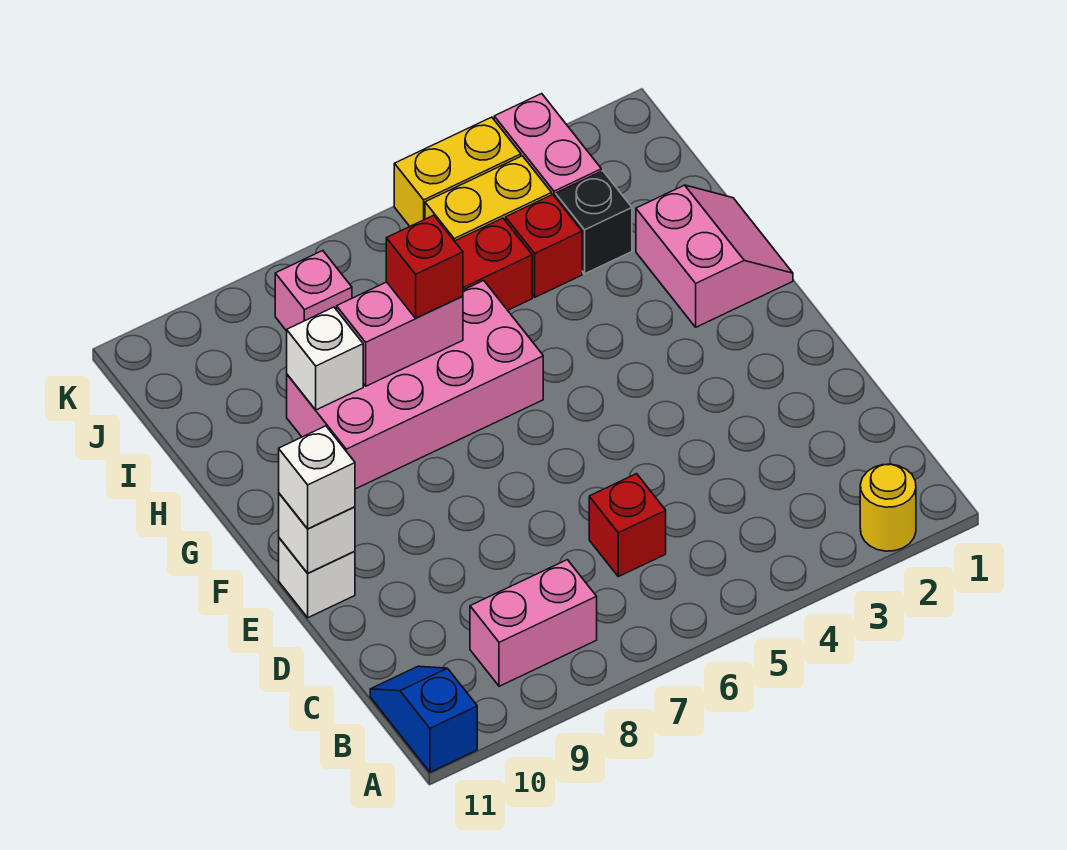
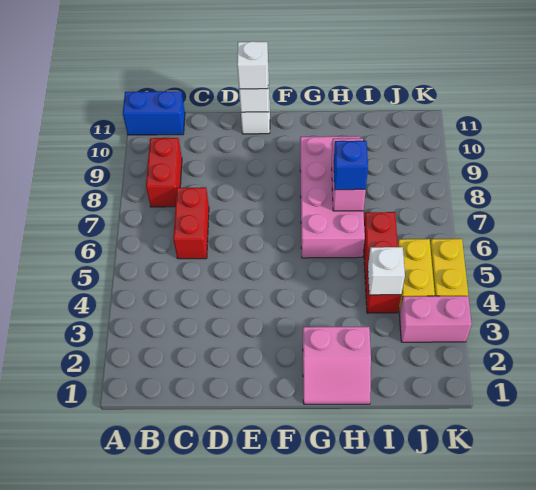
yellow 1x1 round brick [860,464,916,551] -> none
blue 1x2 slope [370,666,477,772] -> blue 1x2 brick [123,91,185,135]
pink 1x2 brick [470,560,597,686] -> red 1x2 brick [146,138,182,207]
red 1x1 brick [589,474,666,577] -> red 1x2 brick [173,187,209,259]
red 1x1 brick [386,215,463,318] -> blue 1x1 brick [334,141,368,190]
white 1x1 brick [287,307,363,410] -> white 1x1 brick moved to [368,247,405,295]
black 1x1 brick [555,171,632,274] -> none
pink 1x1 brick [275,251,352,331] -> none

